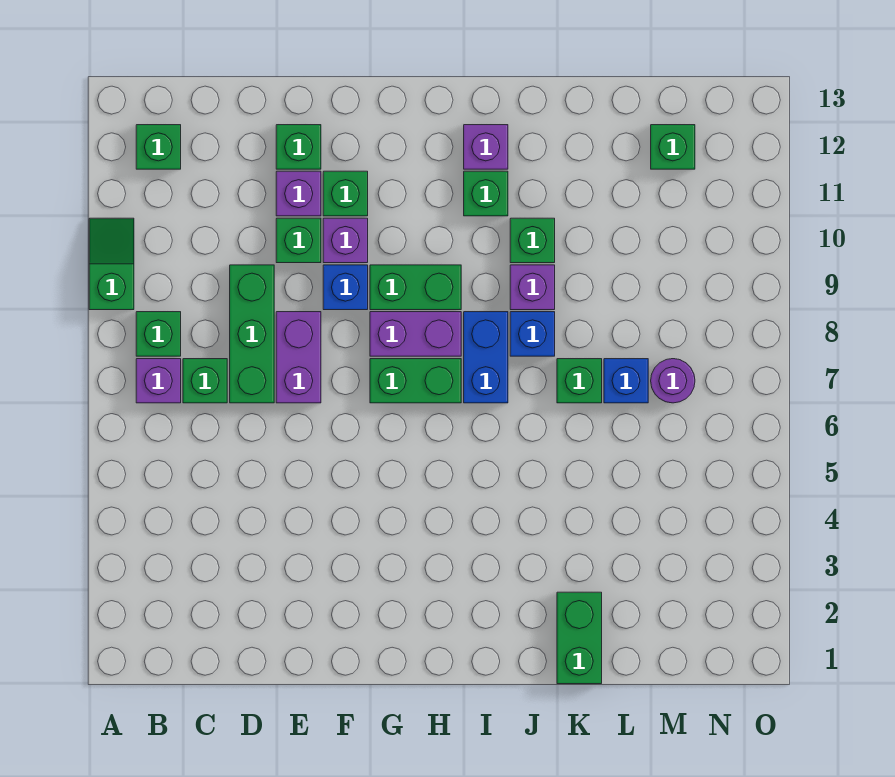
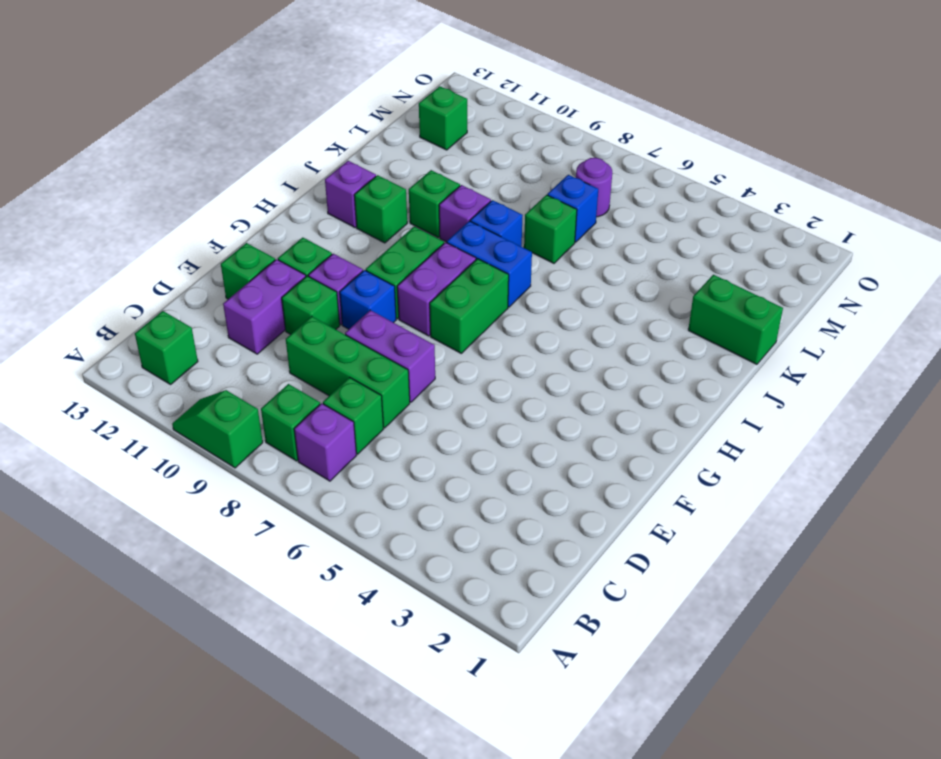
purple 1x1 brick [276,171,321,216] -> purple 1x2 brick [223,259,306,354]

